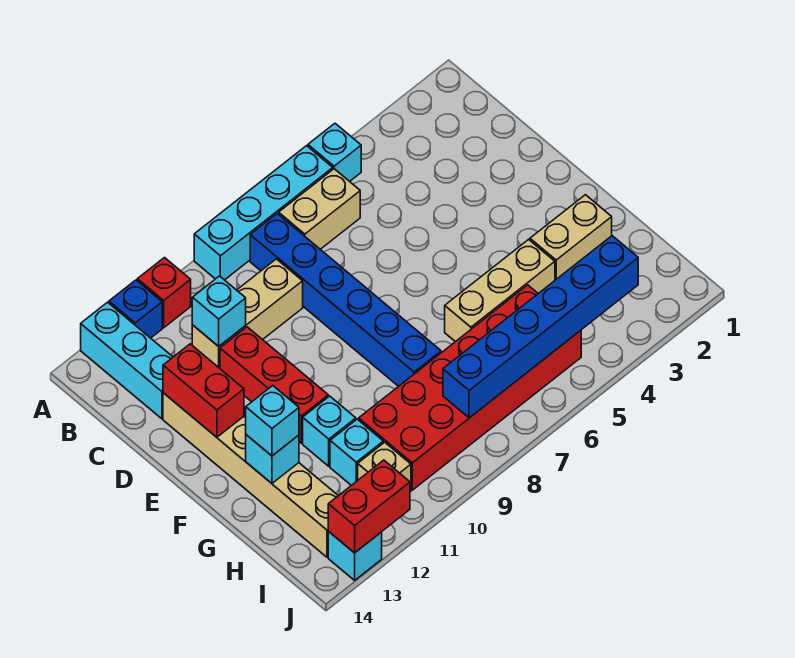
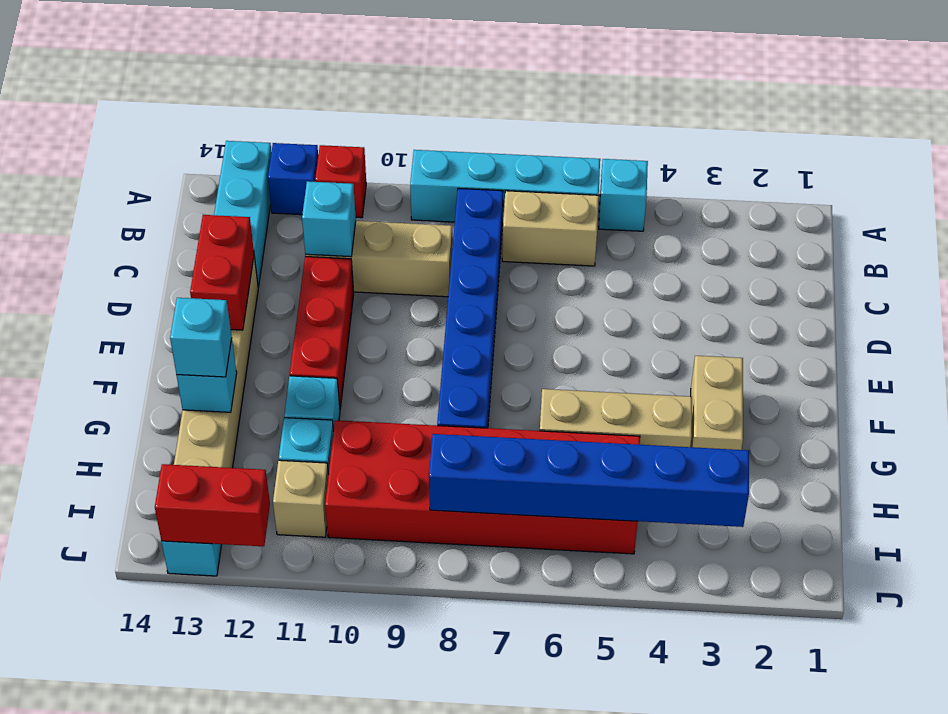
tan 1x2 brick [530,195,612,280] -> tan 1x2 brick turned to [690,356,743,450]

